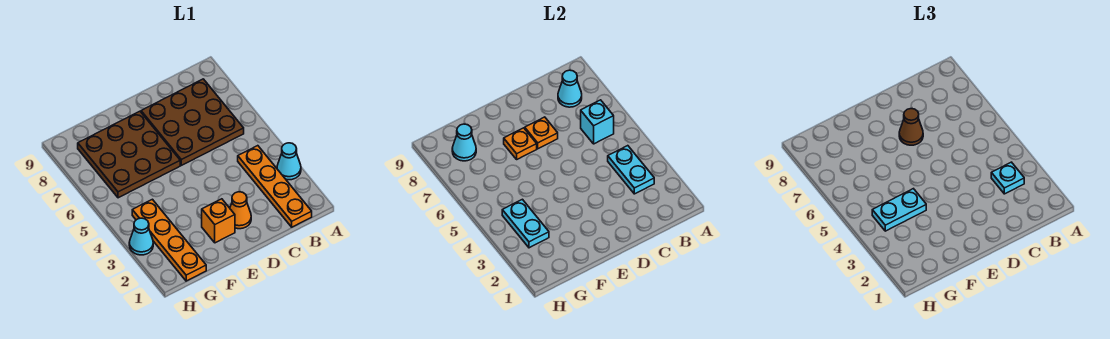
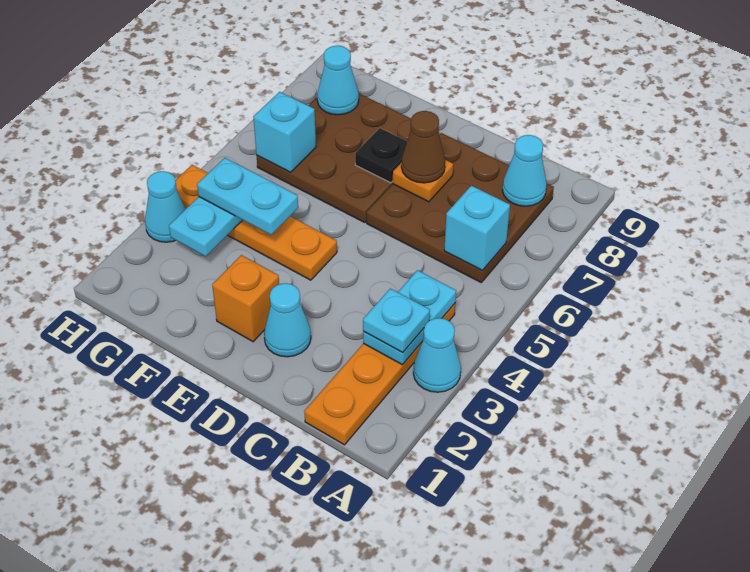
orange 1x1 cone [230,192,251,229] -> cyan 1x1 cone [264,283,311,357]
orange 1x1 plate [504,128,537,159] -> black 1x1 plate [355,128,407,183]
orange 1x4 plate [132,199,206,281] -> orange 1x4 plate turned to [175,165,337,280]
none -> cyan 1x1 brick [253,92,316,172]

